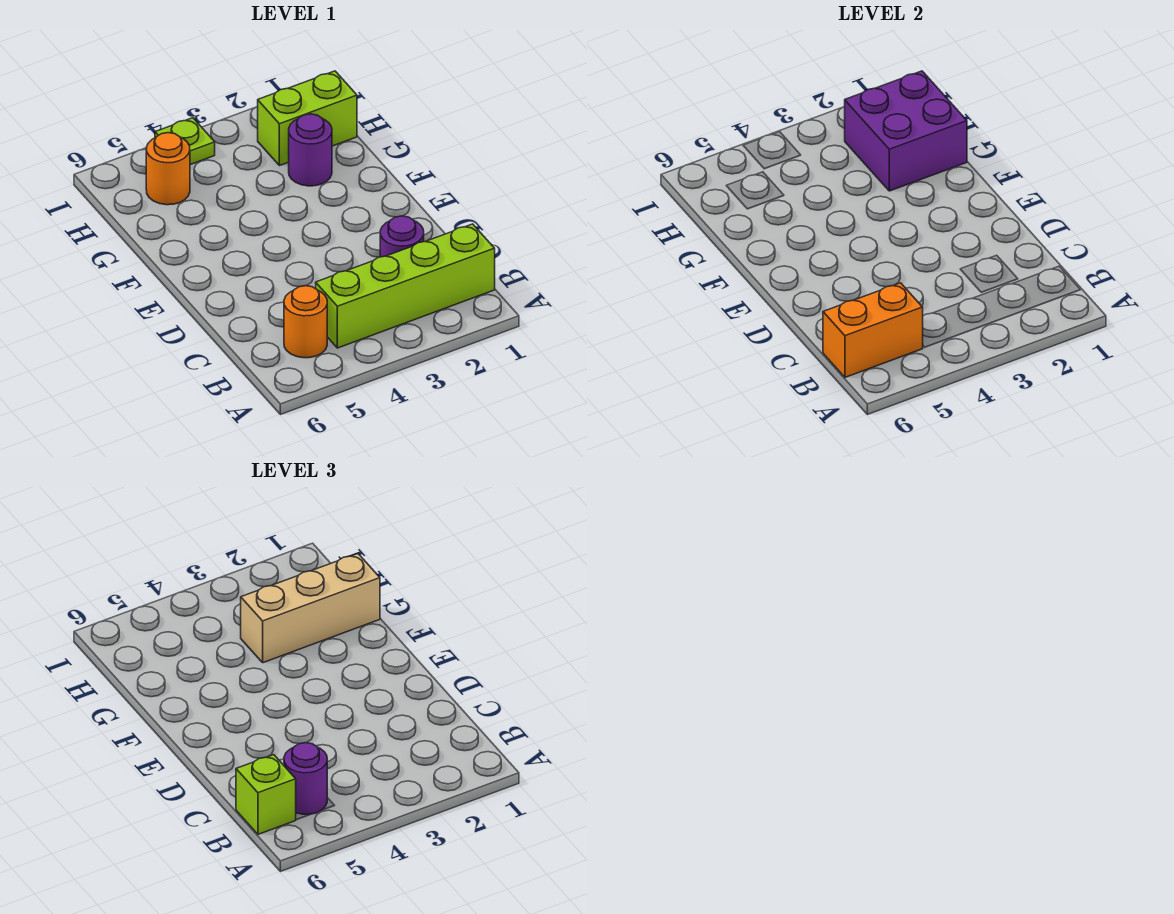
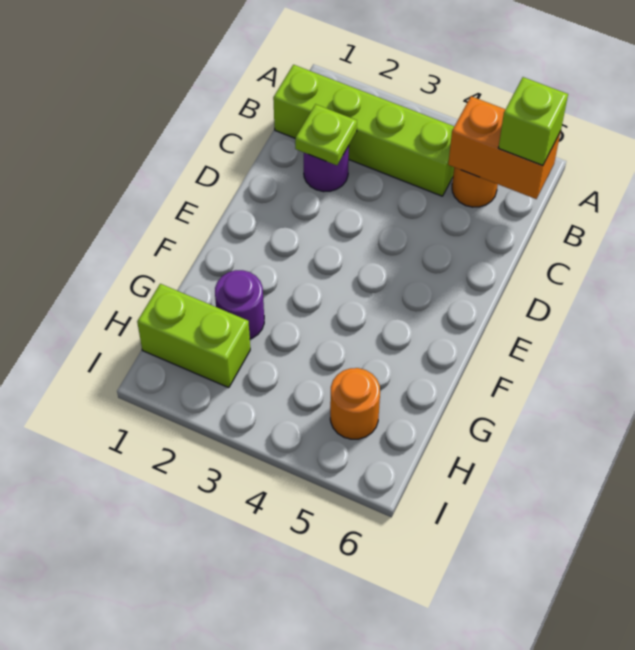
purple 1x1 round brick [284,743,327,814] -> none
purple 2x2 brick [845,71,967,191] -> none
tan 1x3 brick [241,554,380,663] -> none
lime 1x1 plate [155,118,215,165] -> lime 1x1 plate moved to [295,104,357,165]

